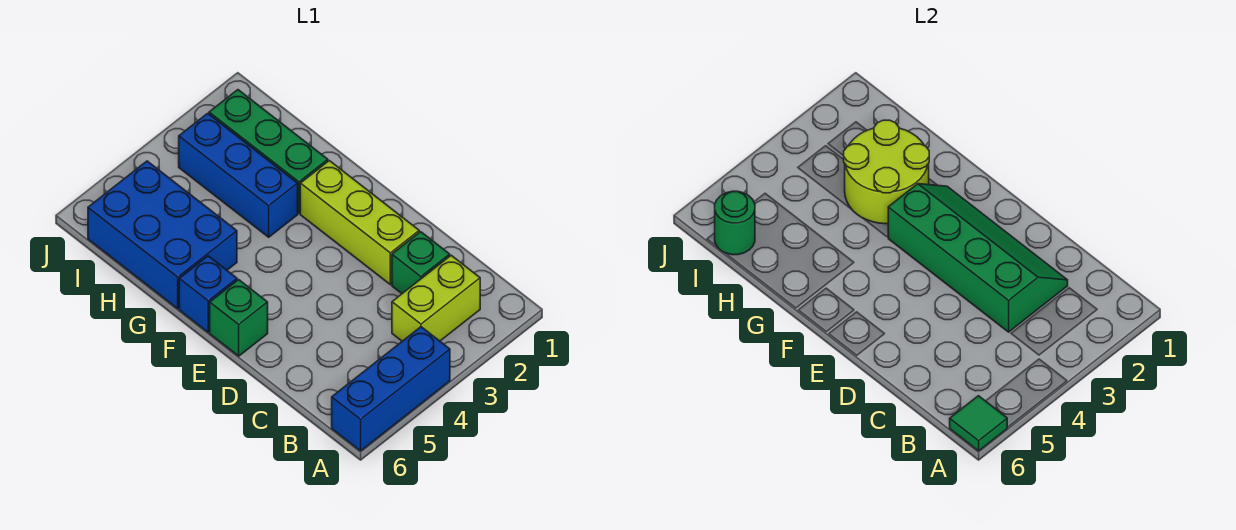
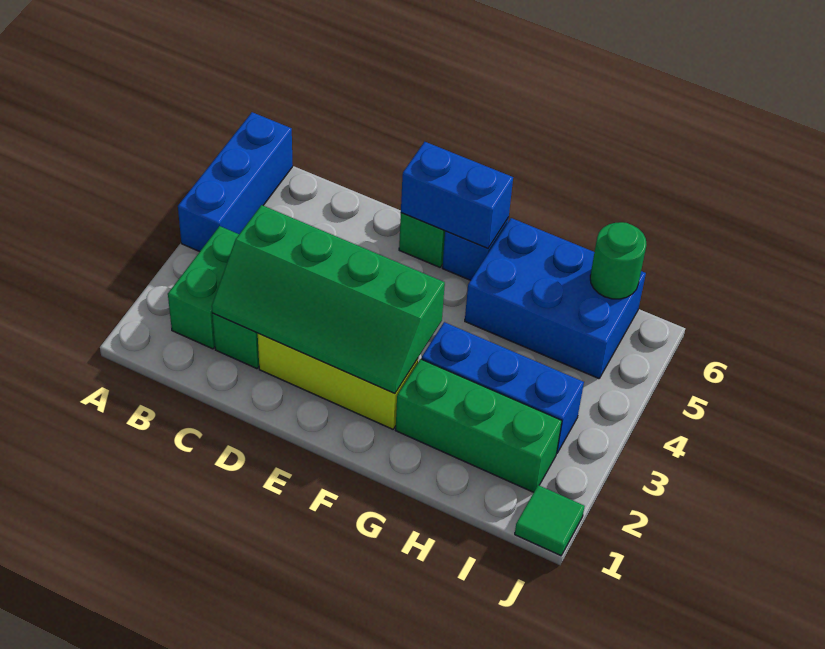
green 1x1 tile [950,396,1007,451] -> green 1x1 tile moved to [515,485,585,556]
lime 1x2 brick [392,255,480,341] -> green 1x2 brick [168,226,239,349]
none -> blue 1x2 brick [401,142,513,248]
lime 2x2 round brick [844,120,929,224] -> none

